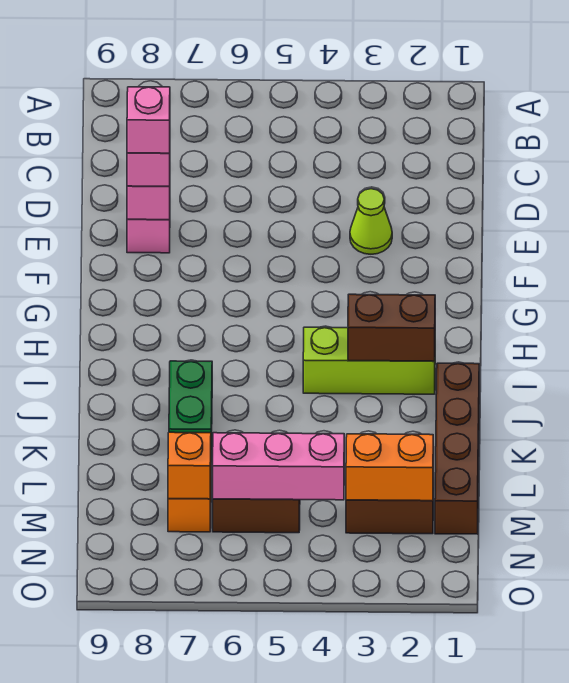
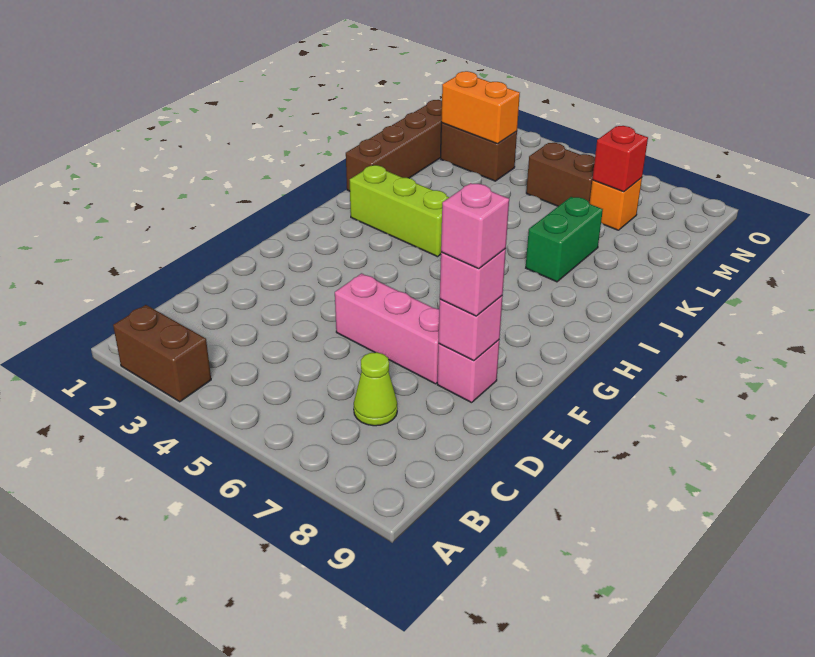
lime 1x1 cone [350,189,392,254] -> lime 1x1 cone moved to [354,352,397,426]
brown 1x2 brick [348,294,435,361] -> brown 1x2 brick moved to [113,305,211,402]
pink 1x3 brick [213,433,344,500] -> pink 1x3 brick moved to [335,273,439,384]
orange 1x1 brick [168,432,211,499] -> red 1x1 brick [592,126,648,192]

